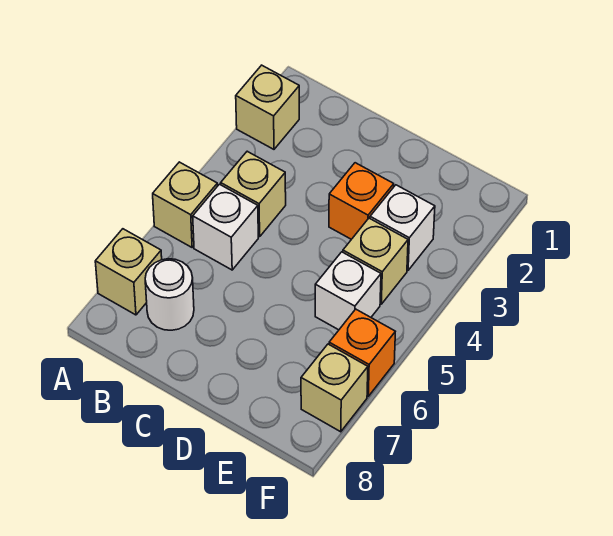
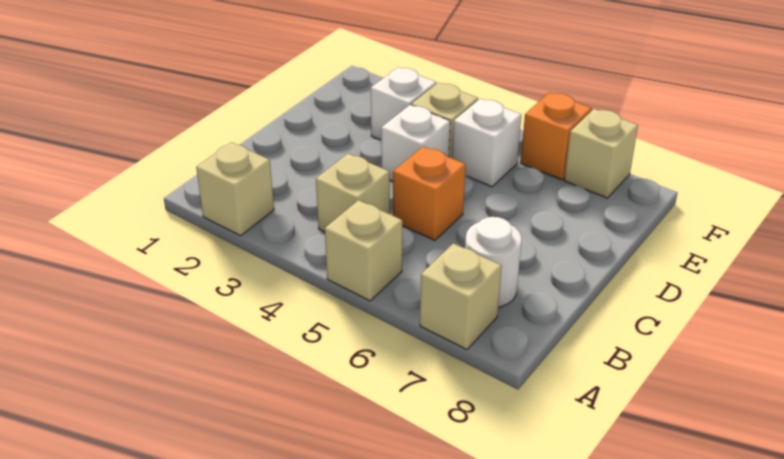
white 1x1 brick [193,184,258,270] -> white 1x1 brick moved to [381,105,450,182]
orange 1x1 brick [329,163,394,239] -> orange 1x1 brick moved to [393,147,466,240]

